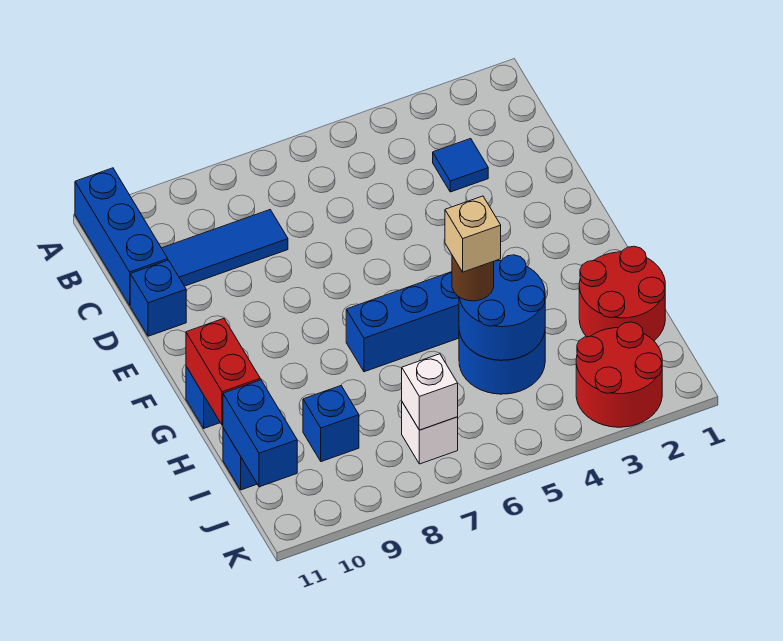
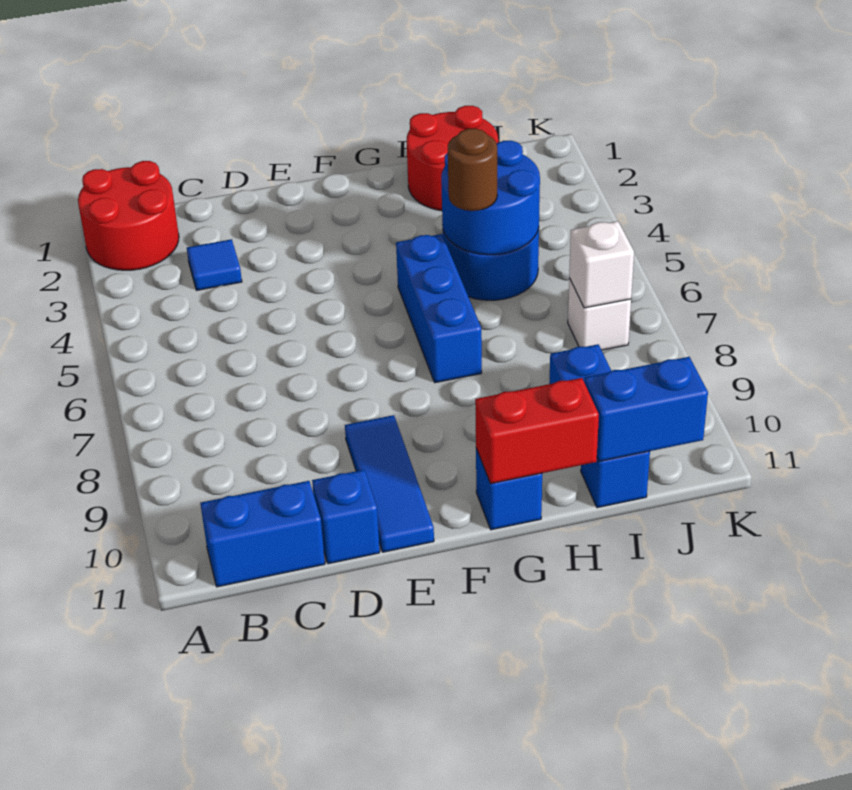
blue 1x3 brick [75,168,168,305] -> blue 1x2 brick [200,481,325,587]
blue 1x3 tile [162,210,288,286] -> blue 1x3 tile moved to [345,415,434,552]
tan 1x1 brick [445,196,501,272] -> none
red 2x2 round brick [576,322,662,427] -> red 2x2 round brick moved to [78,161,179,270]

